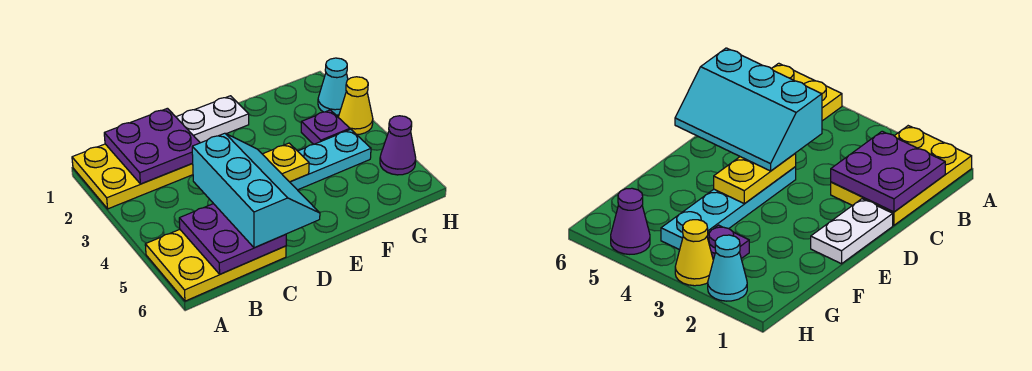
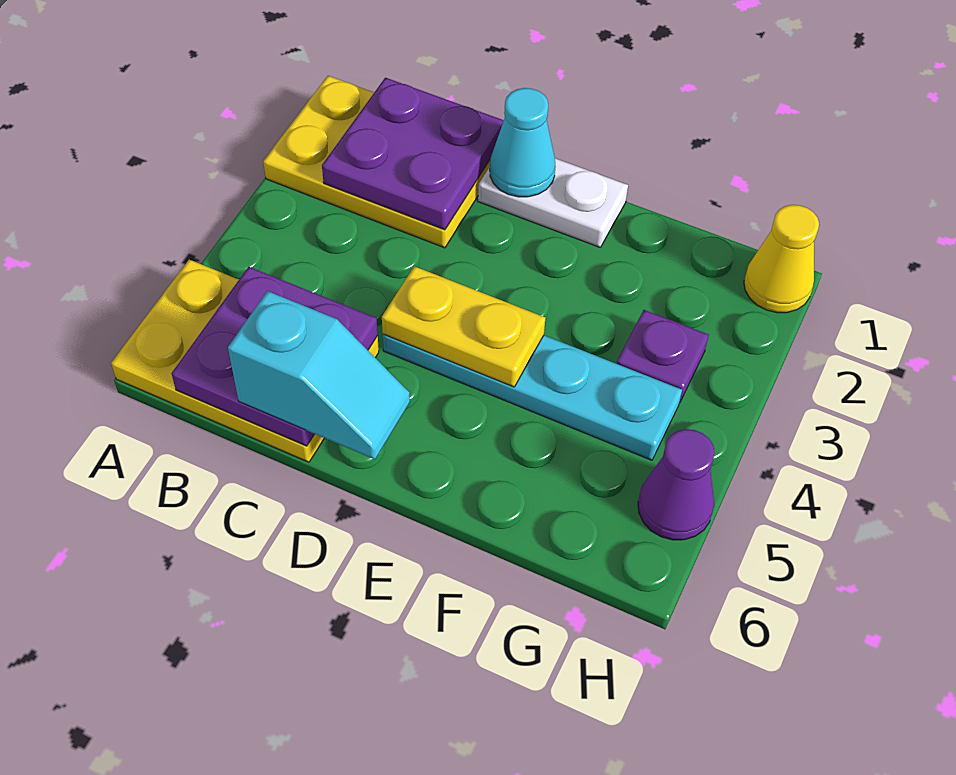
cyan 2x3 slope [192,133,320,248] -> cyan 1x2 slope [228,291,410,459]
cyan 1x1 cone [318,58,348,115] -> cyan 1x1 cone moved to [490,88,556,197]
yellow 1x1 cone [338,77,373,134] -> yellow 1x1 cone moved to [744,205,819,313]

